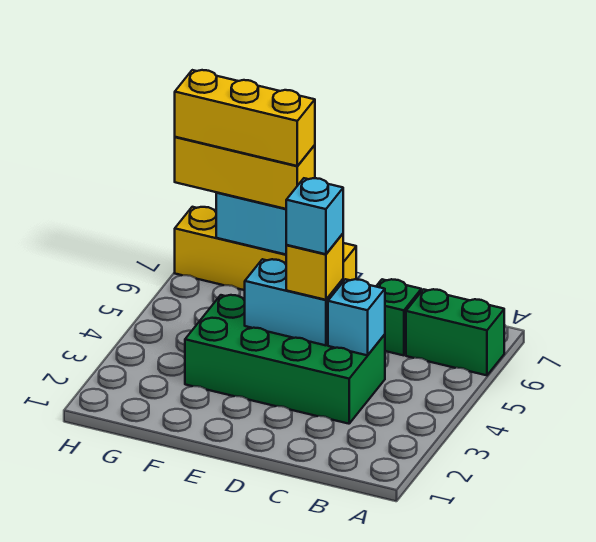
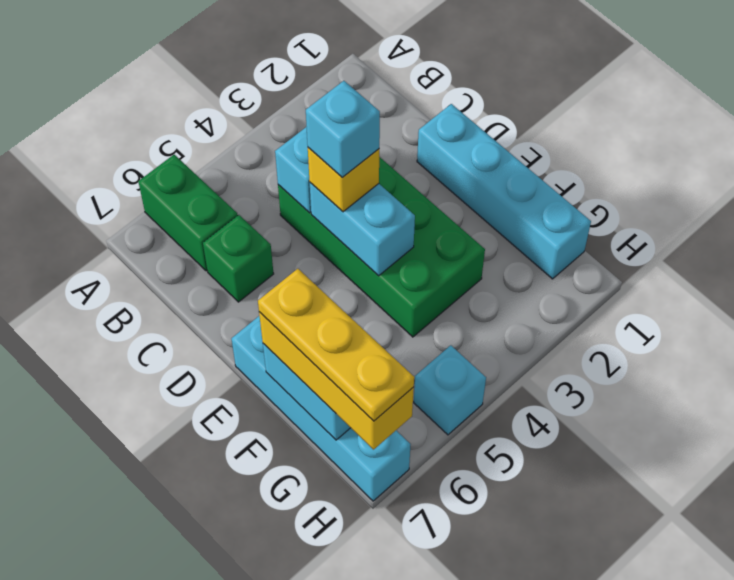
none -> cyan 1x4 brick [417,104,591,279]
yellow 1x4 brick [175,207,356,290] -> cyan 1x4 brick [231,316,411,501]
yellow 1x3 brick [175,70,315,166] -> yellow 1x3 plate [258,269,414,421]
none -> cyan 1x1 brick [414,345,486,435]

